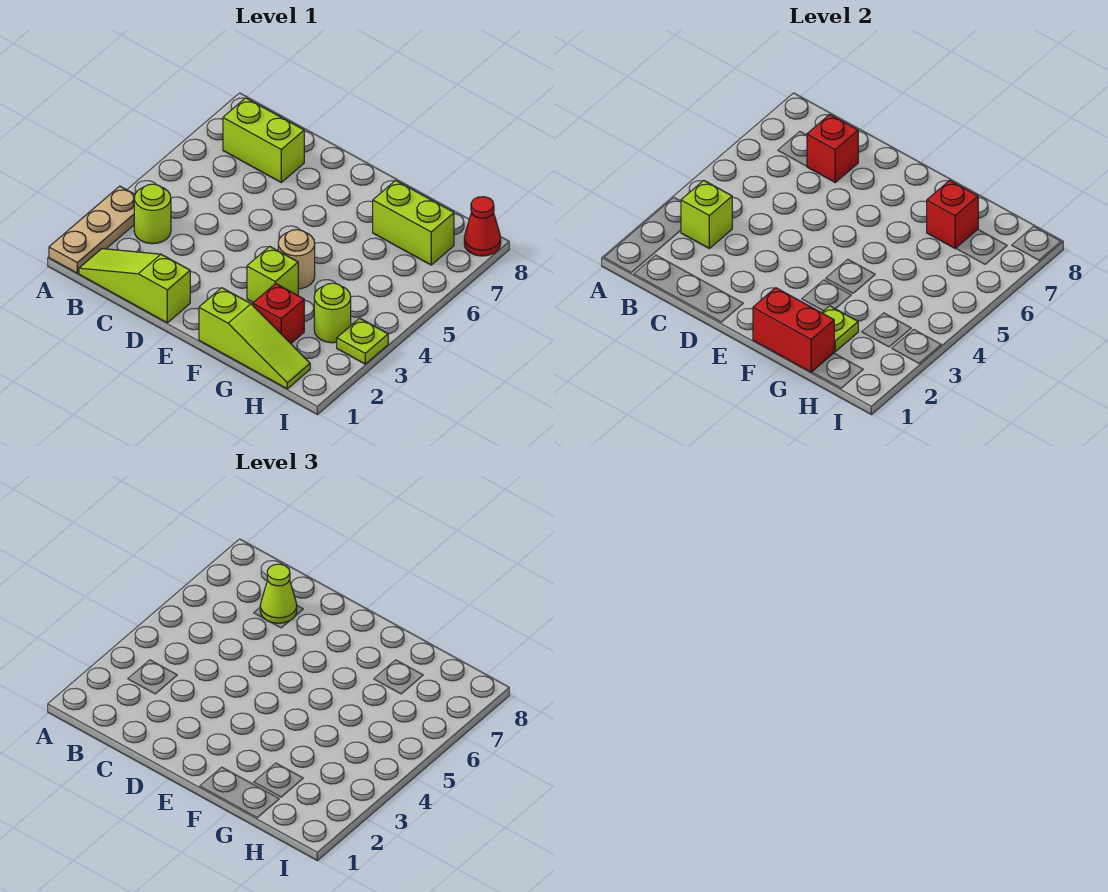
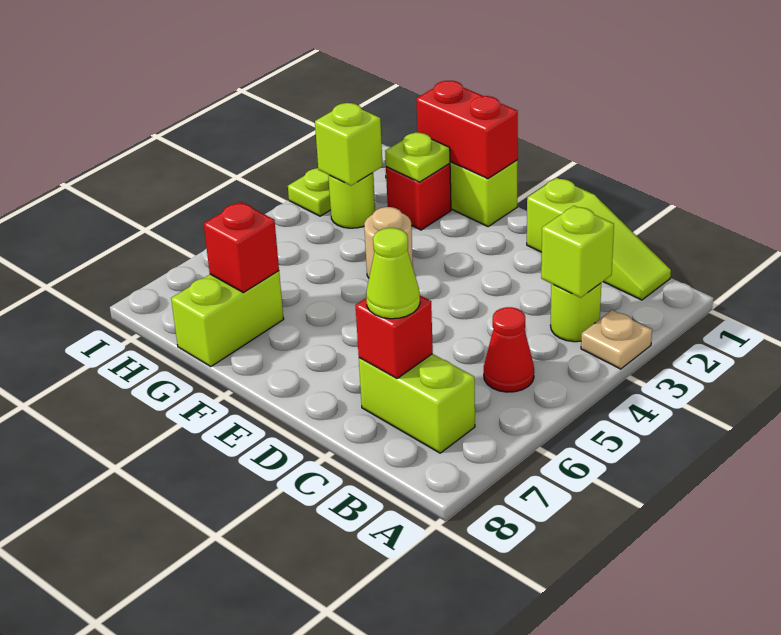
tan 1x3 plate [49,186,135,273] -> tan 1x1 plate [581,310,652,369]
lime 1x1 brick [247,246,298,303] -> lime 1x1 brick moved to [315,103,383,186]
lime 1x2 brick [373,180,454,265] -> lime 1x2 brick turned to [171,271,284,367]
red 1x1 cone [464,197,501,256] -> red 1x1 cone moved to [484,307,534,392]

